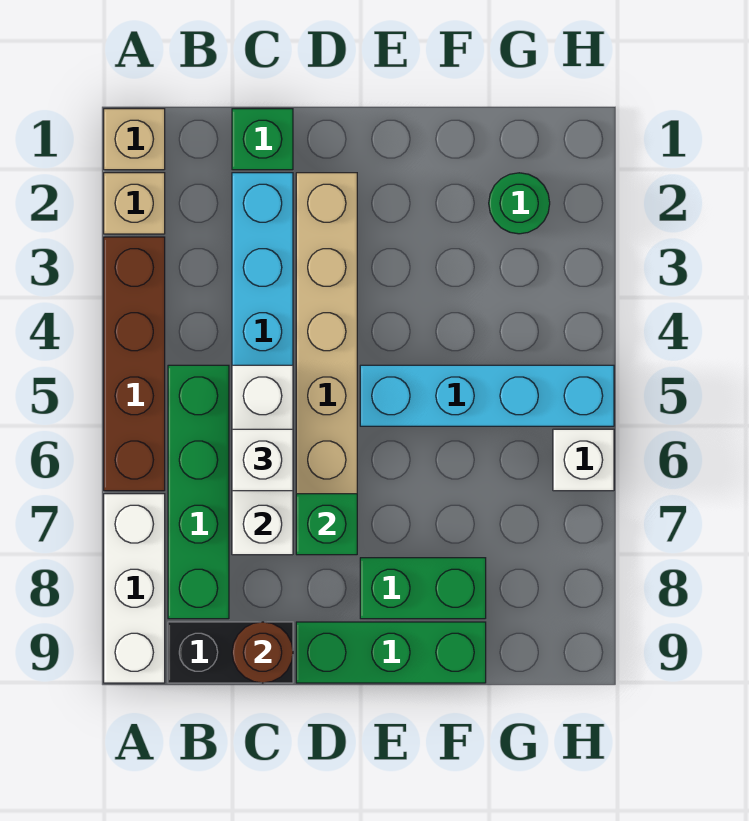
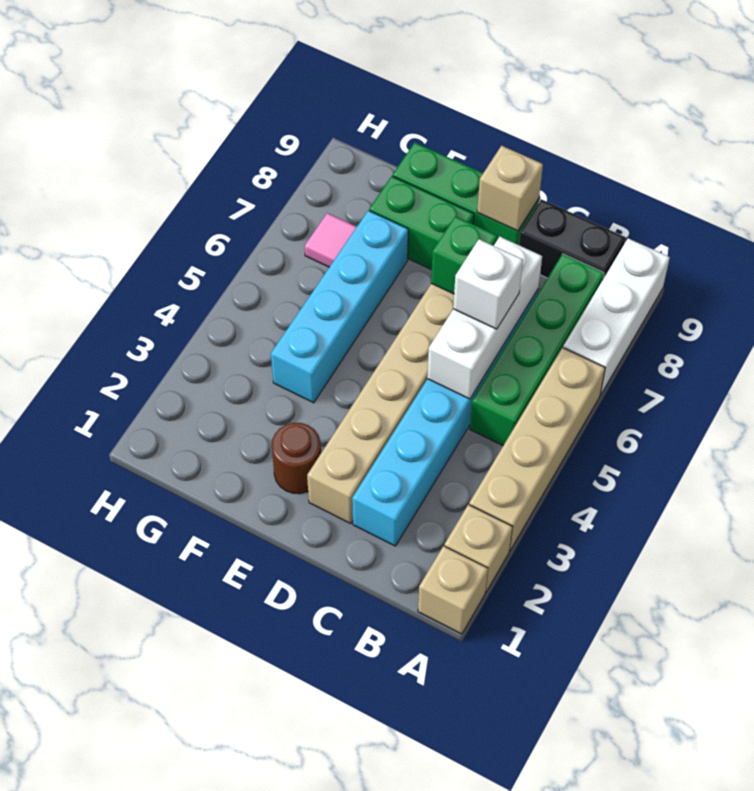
brown 1x4 brick [104,237,165,491] -> tan 1x4 brick [469,348,605,551]
green 1x1 brick [232,109,293,170] -> none
brown 1x1 round brick [232,622,293,683] -> brown 1x1 round brick moved to [272,423,321,494]
none -> tan 1x1 brick [477,146,543,231]
cyan 1x4 brick [360,365,614,426] -> cyan 1x4 brick turned to [271,210,408,403]
green 1x1 round brick [489,173,550,234] -> none
none -> pink 1x1 tile [305,213,356,267]
white 1x1 brick [553,429,614,491] -> none

